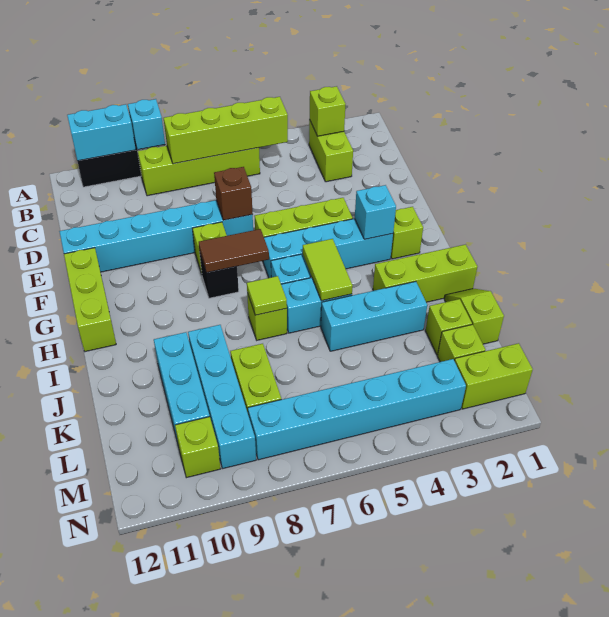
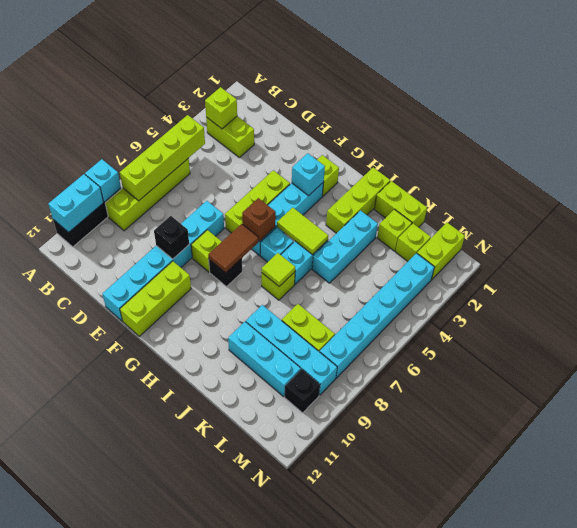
brown 1x1 brick [214,167,253,220] -> brown 1x1 brick moved to [242,198,276,241]
none -> black 1x1 brick [154,216,189,259]
lime 1x3 brick [64,248,116,352] -> lime 1x3 brick turned to [120,261,191,336]
lime 1x2 slope [444,289,504,344] -> lime 1x2 brick [374,181,427,227]
lime 1x1 brick [175,417,221,478] -> black 1x1 brick [285,369,320,413]

